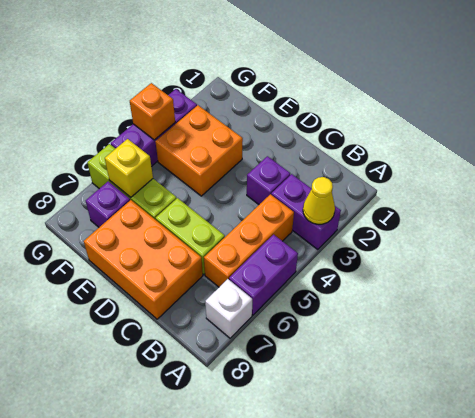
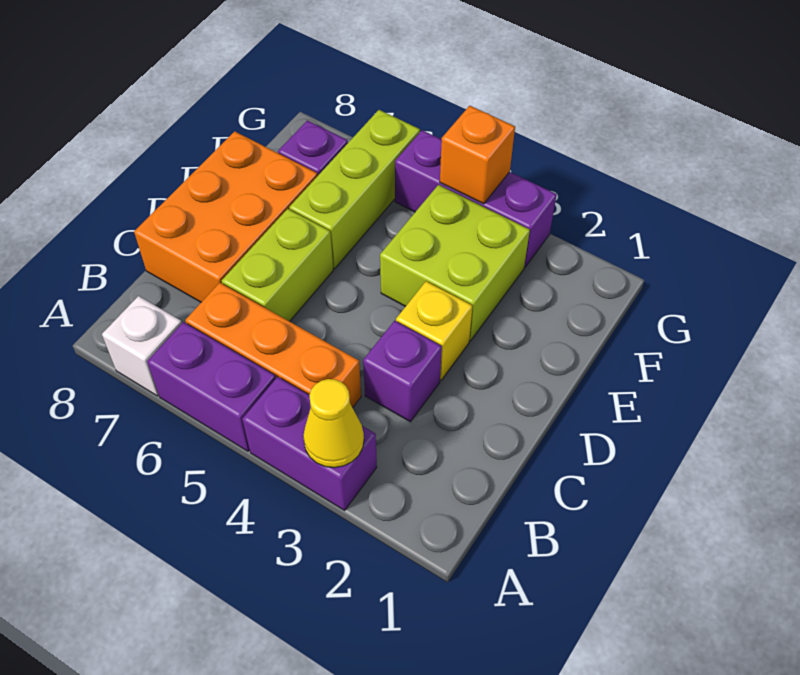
purple 1x2 brick [271,174,341,250] -> purple 1x2 brick turned to [242,377,377,510]
orange 2x2 brick [155,105,243,196] -> lime 2x2 brick [380,185,530,341]
yellow 1x1 brick [105,139,153,197] -> yellow 1x1 brick moved to [396,281,472,380]

